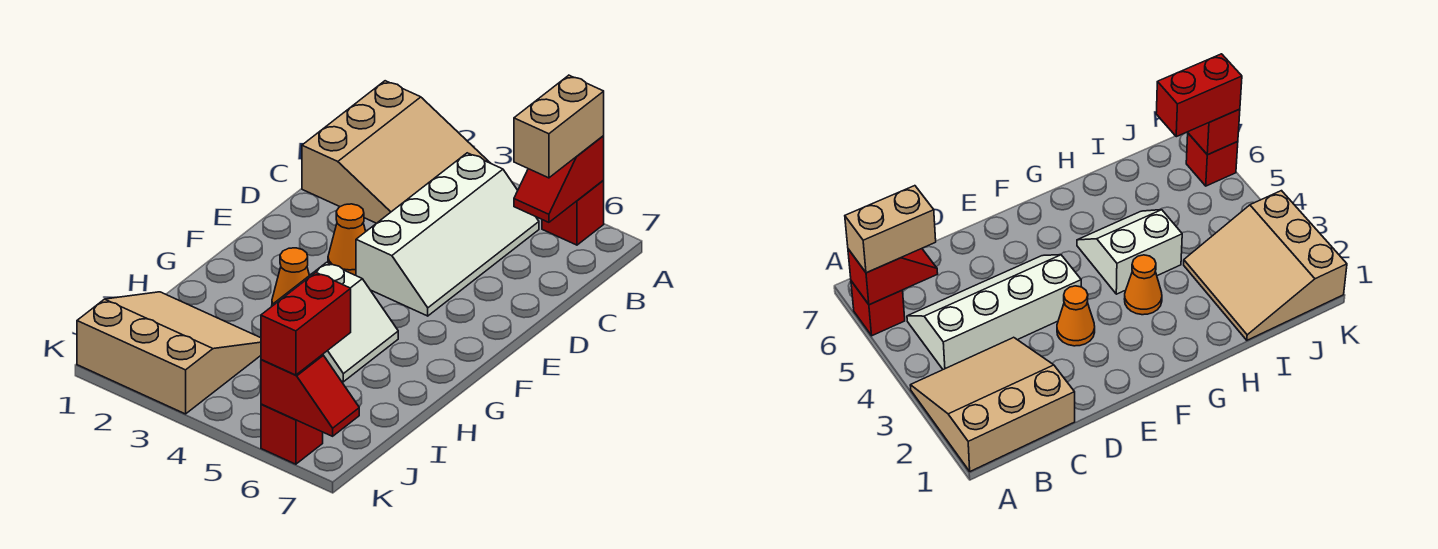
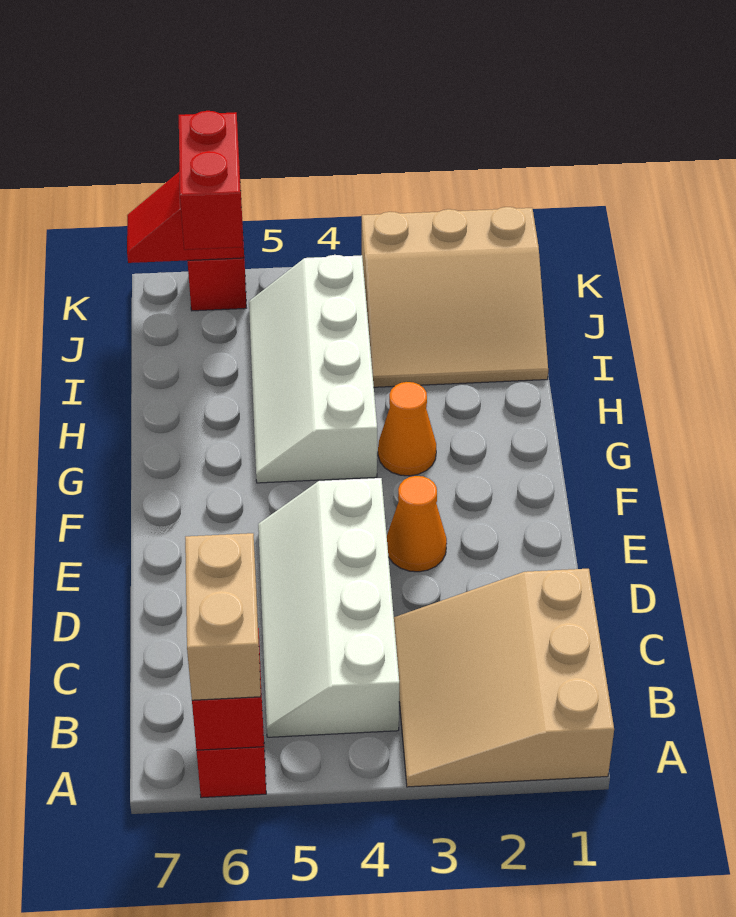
white 2x2 slope [272,262,398,382] -> white 2x4 slope [249,255,377,483]

